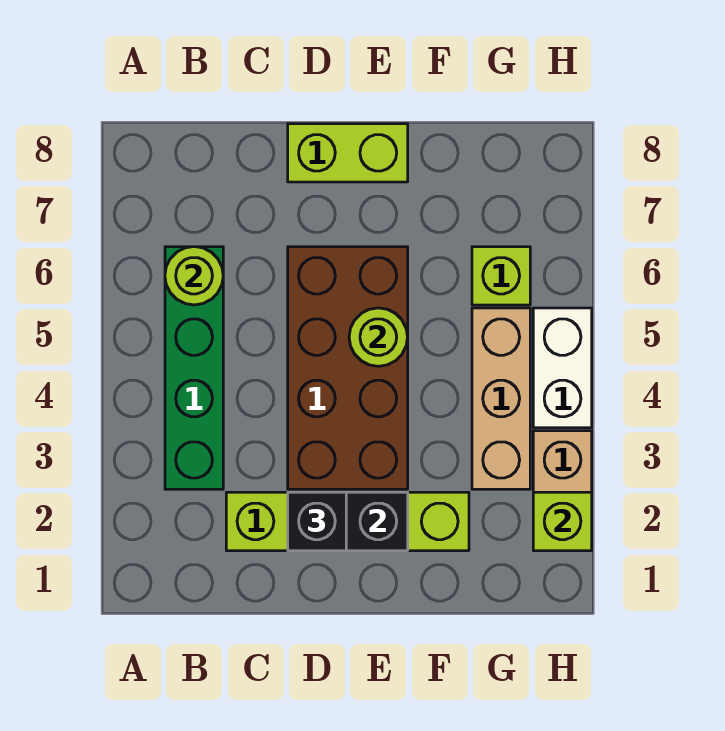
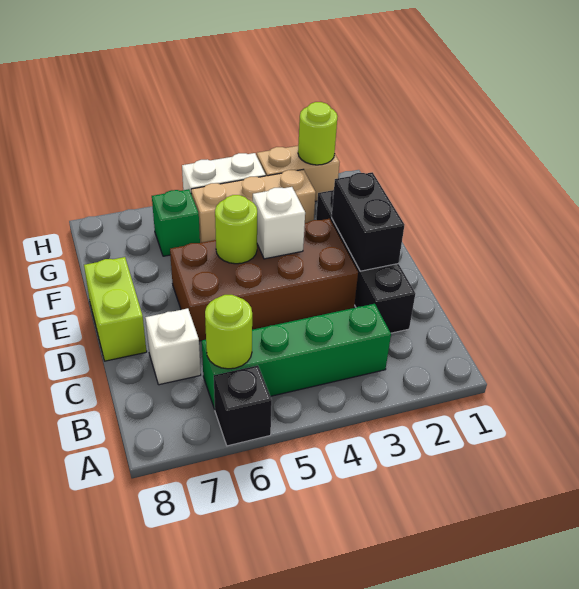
lime 1x4 brick [226,492,469,551] -> black 1x4 brick [316,190,415,333]
none -> white 1x1 brick [145,308,201,385]
black 1x1 brick [288,492,346,551] -> black 1x1 brick moved to [214,365,272,446]
none -> white 1x1 brick [253,187,305,259]
lime 1x1 brick [472,247,530,305] -> green 1x1 brick [152,189,200,256]
lime 1x1 brick [533,492,592,551] -> lime 1x1 round brick [298,102,337,165]

